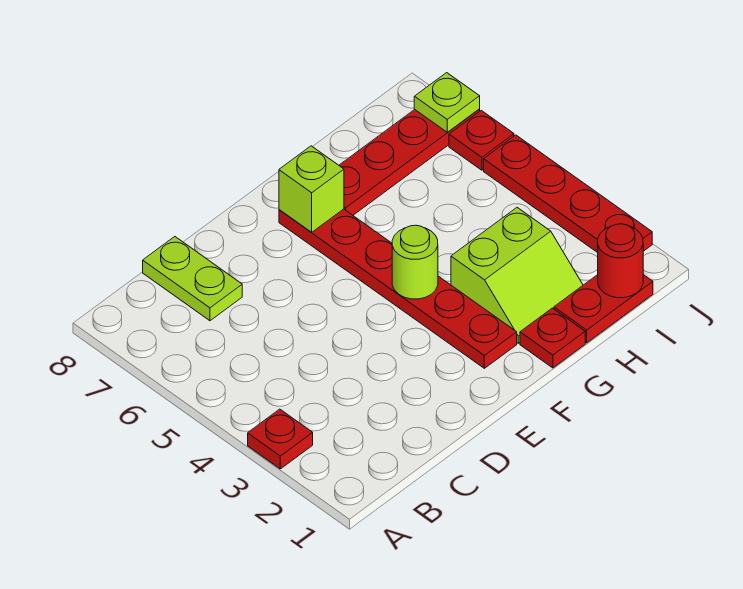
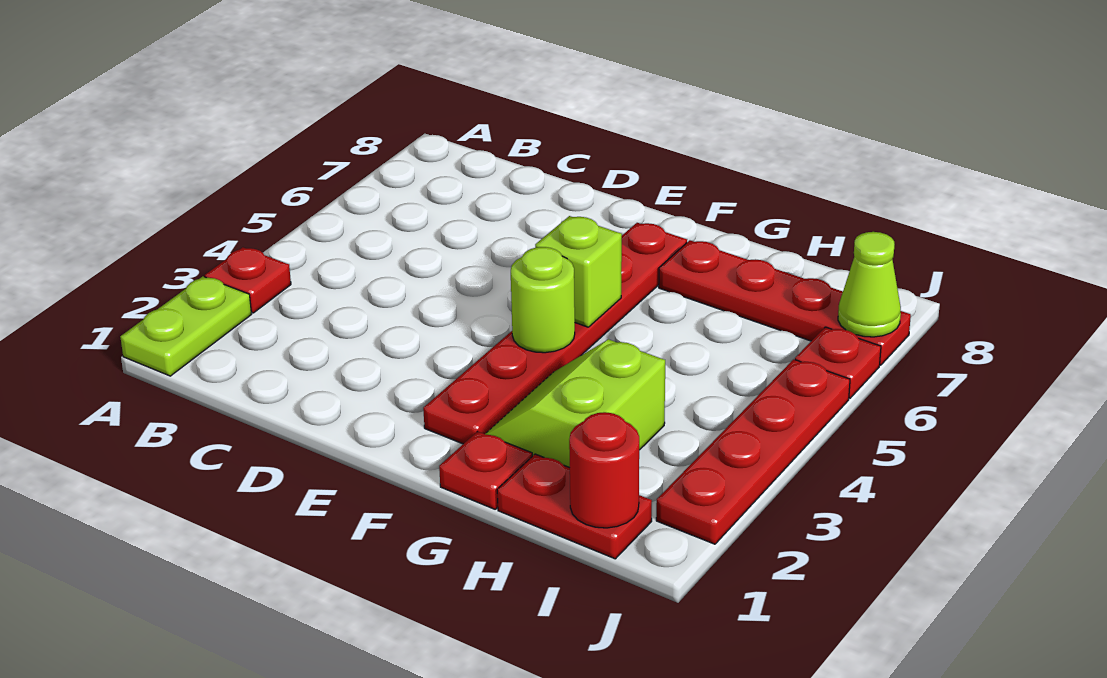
lime 1x2 plate [143,237,242,321] -> lime 1x2 plate moved to [120,276,252,376]
lime 1x1 brick [279,146,344,232] -> lime 1x1 brick moved to [535,216,622,327]
lime 2x2 slope [451,208,583,343] -> lime 2x2 slope turned to [485,339,665,468]
lime 1x1 plate [414,73,480,132] -> lime 1x1 cone [838,232,901,337]

